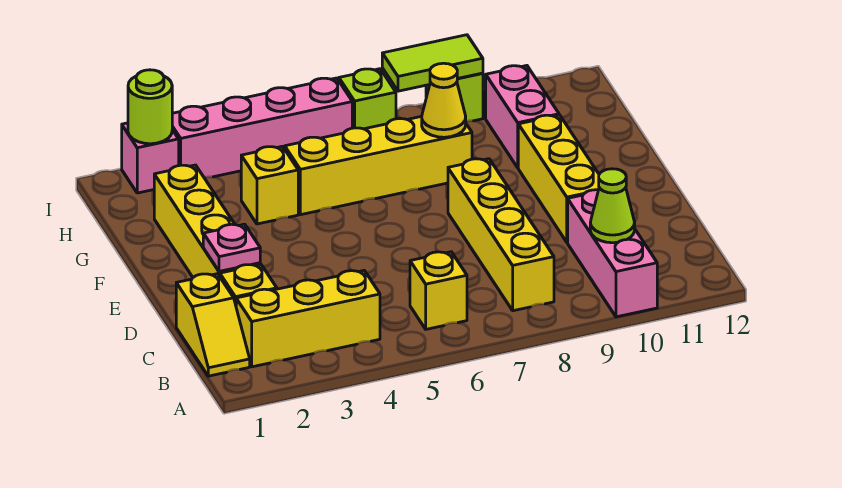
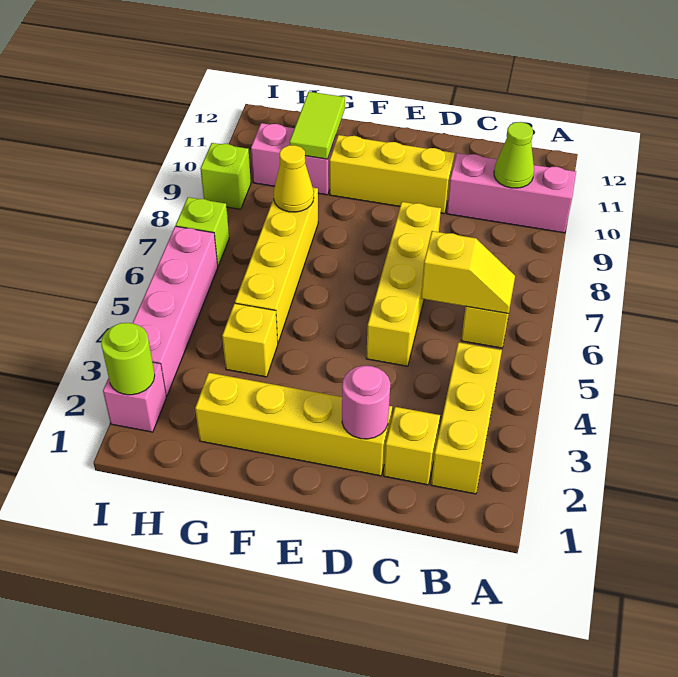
yellow 1x2 slope [176,274,250,376] -> yellow 1x2 slope moved to [421,231,515,314]
yellow 1x4 brick [448,159,554,311] -> yellow 1x4 brick turned to [366,202,441,366]
pink 1x1 plate [203,224,260,271] -> pink 1x1 round brick [342,366,390,439]
lime 1x2 tile [382,35,483,91] -> lime 1x2 tile moved to [290,92,345,159]

